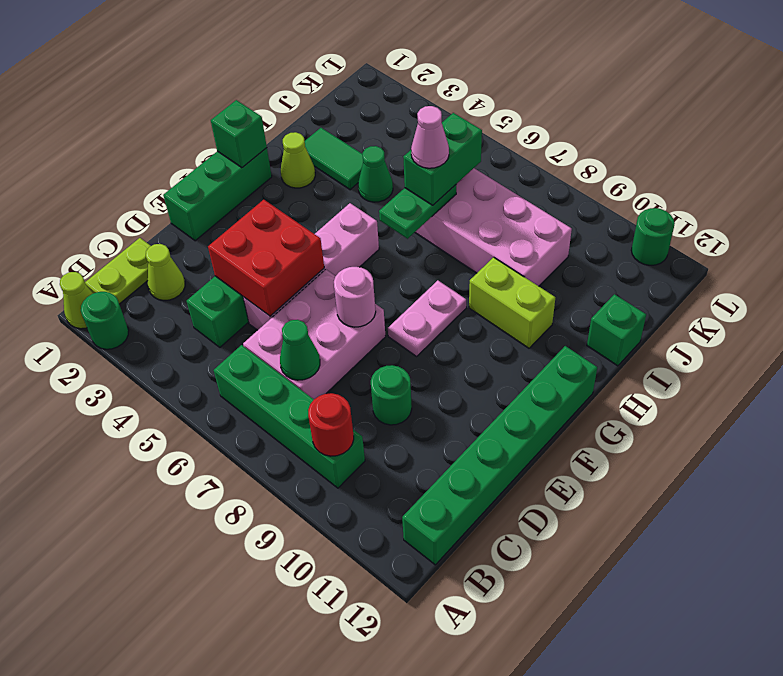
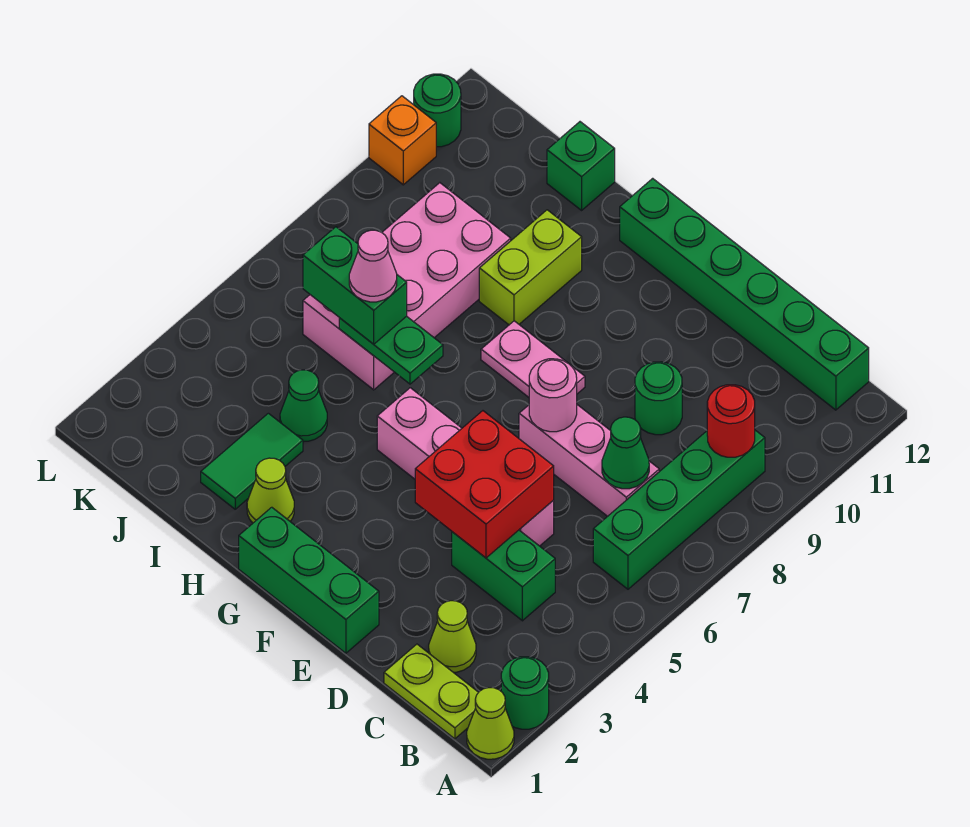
pink 2x3 brick [243,269,386,399] -> pink 1x3 brick [519,405,659,516]
green 1x1 brick [211,100,267,168] -> none
none -> orange 1x1 brick [369,96,436,185]

